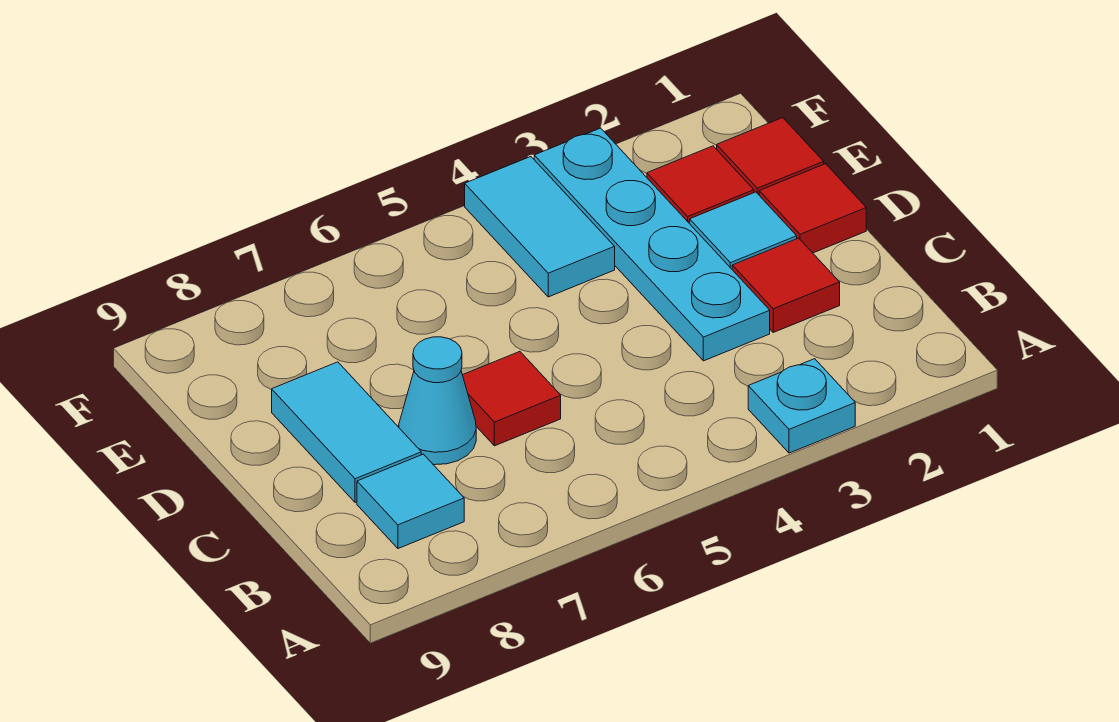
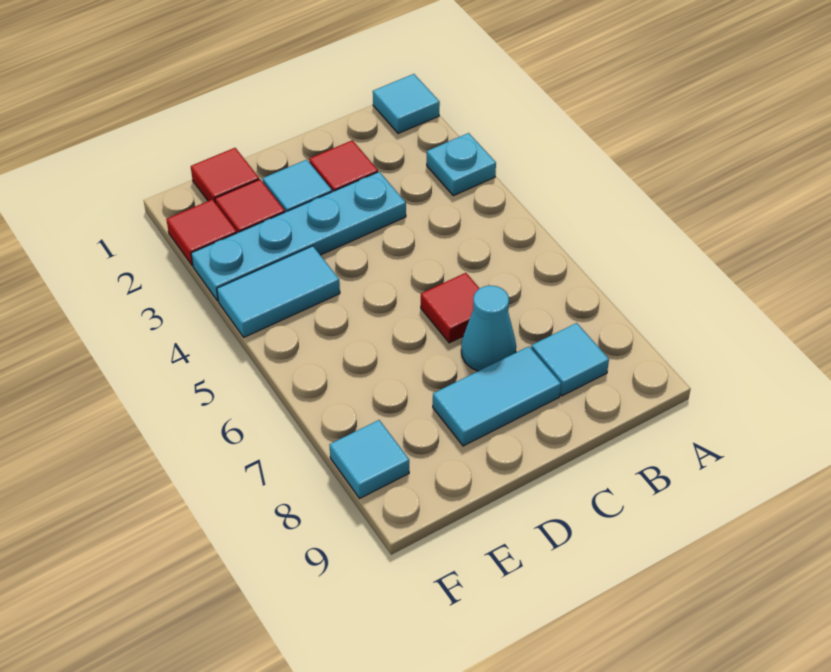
none -> cyan 1x1 tile [373,74,440,134]
red 1x1 tile [759,164,866,253] -> red 1x1 tile moved to [166,199,237,266]
none -> cyan 1x1 tile [329,420,409,498]

